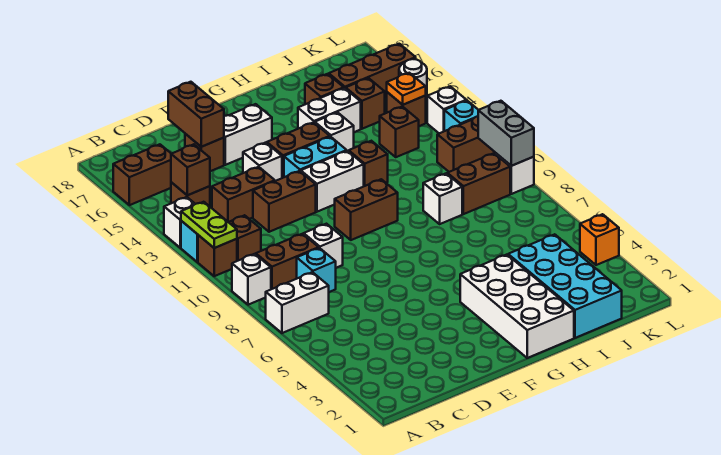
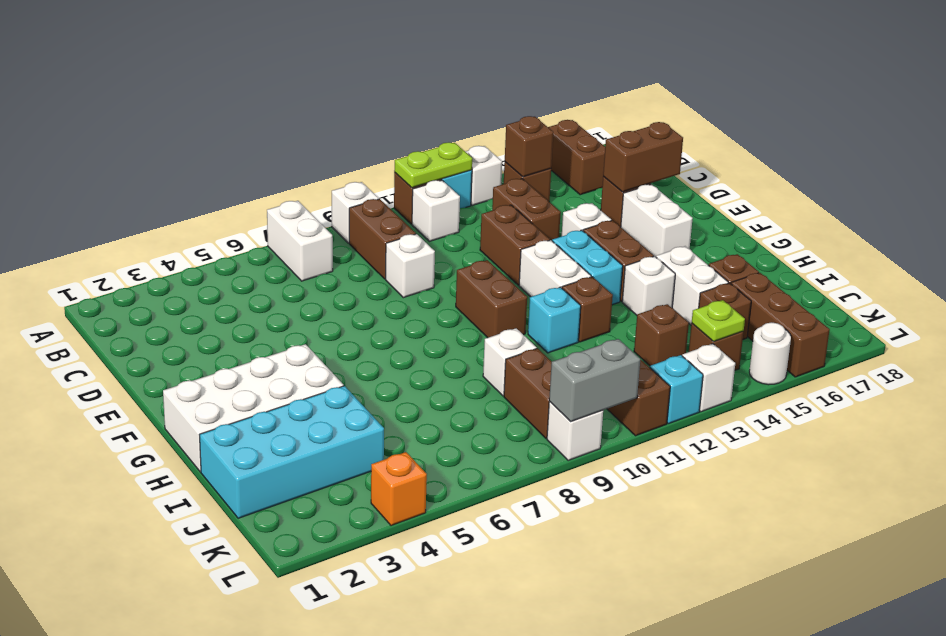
brown 1x1 brick [229,215,261,261] -> white 1x1 brick [412,180,460,241]
cyan 1x1 brick [297,248,336,292] -> cyan 1x1 brick moved to [528,287,581,353]
orange 1x1 plate [387,73,426,105] -> lime 1x1 plate [692,300,745,342]

